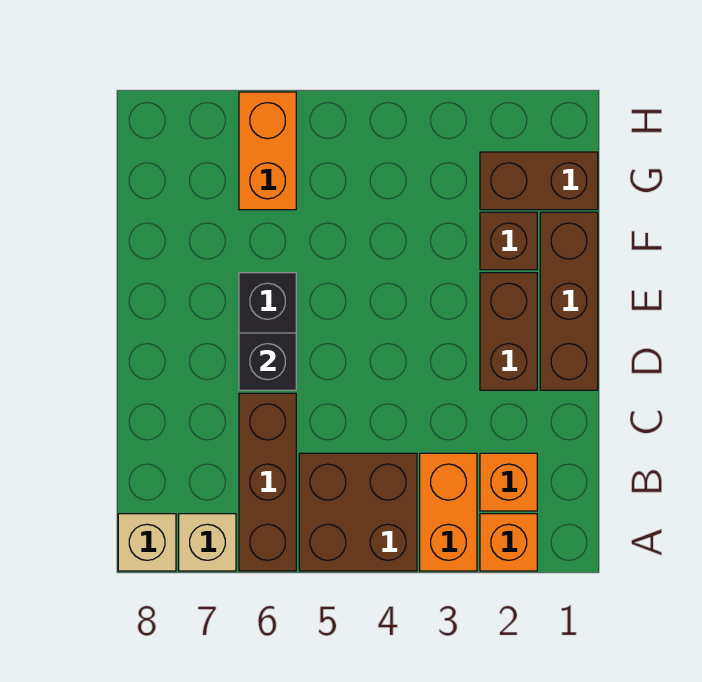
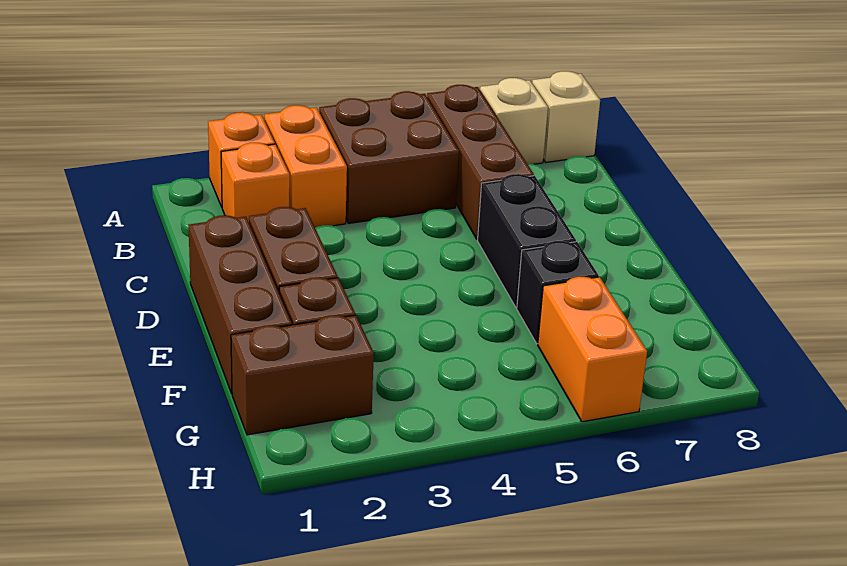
black 1x1 brick [239,333,296,390] -> black 1x1 brick moved to [517,241,599,344]

